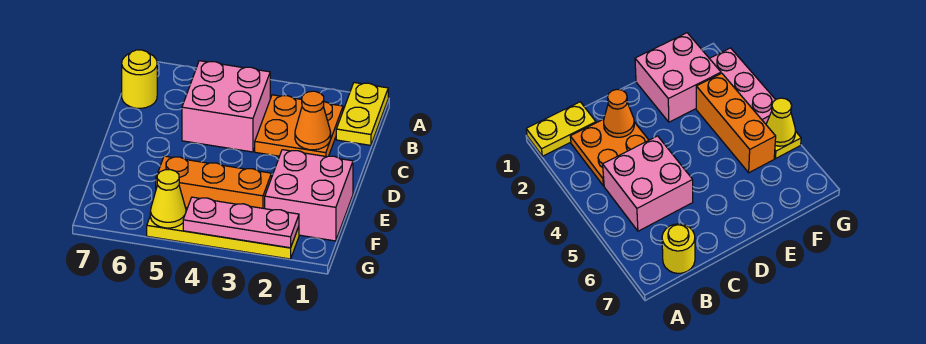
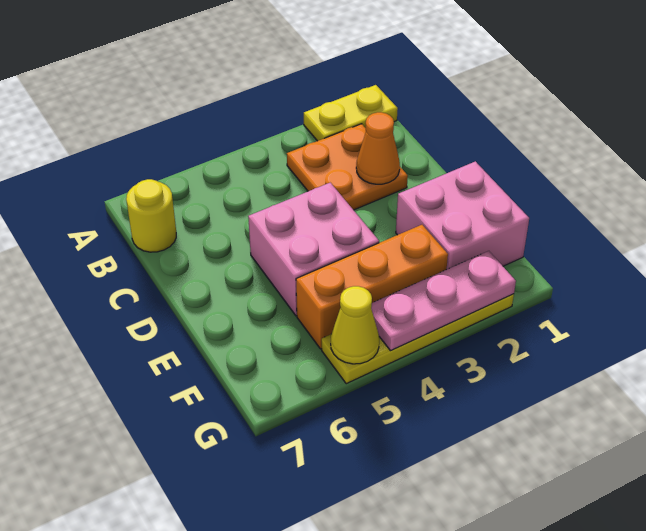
yellow 1x2 plate [336,83,388,145] -> yellow 1x2 plate turned to [304,85,398,141]
pink 2x2 brick [182,61,270,152] -> pink 2x2 brick moved to [248,183,379,316]

